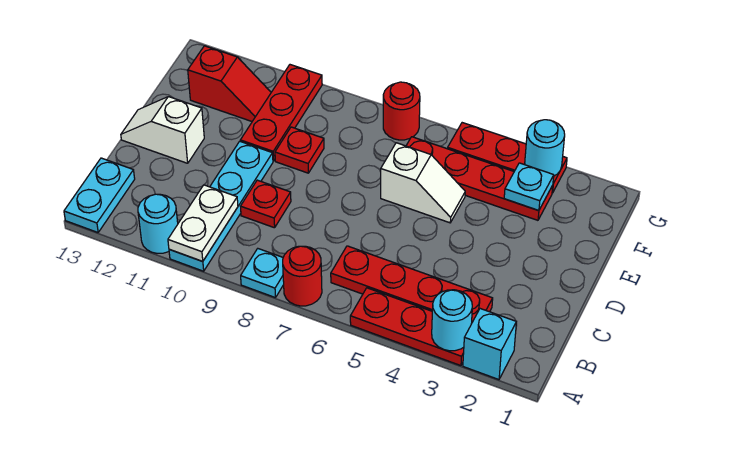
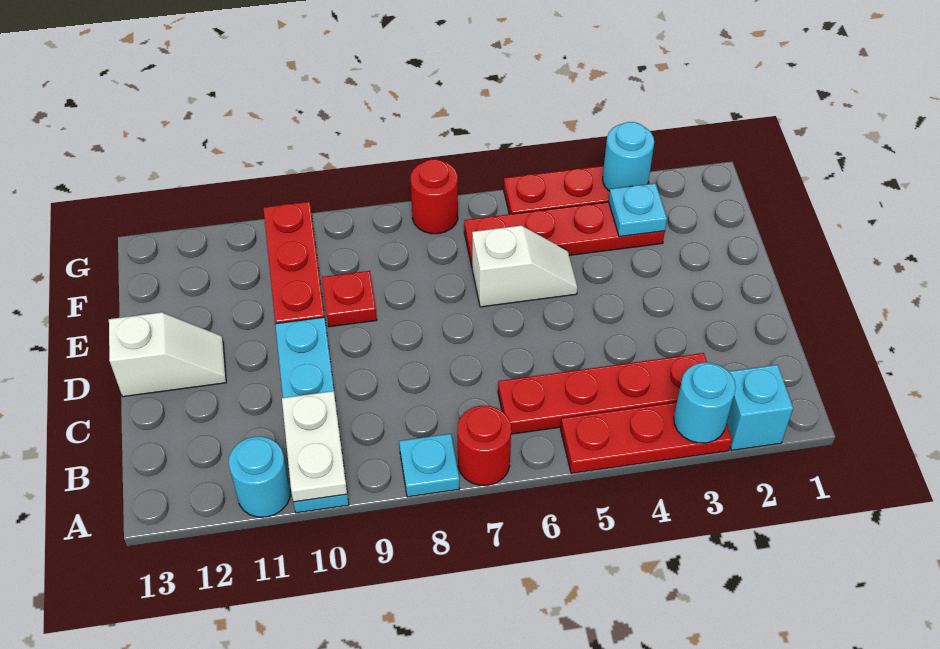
cyan 1x2 plate [64,158,135,232] -> none
red 1x1 plate [241,180,291,228] -> none
white 1x2 slope [121,97,204,163] -> white 1x2 slope turned to [109,312,226,397]
red 1x2 slope [188,46,271,121] -> none

